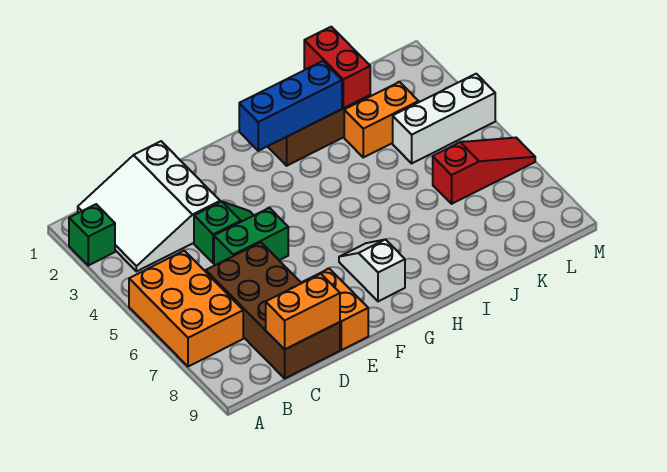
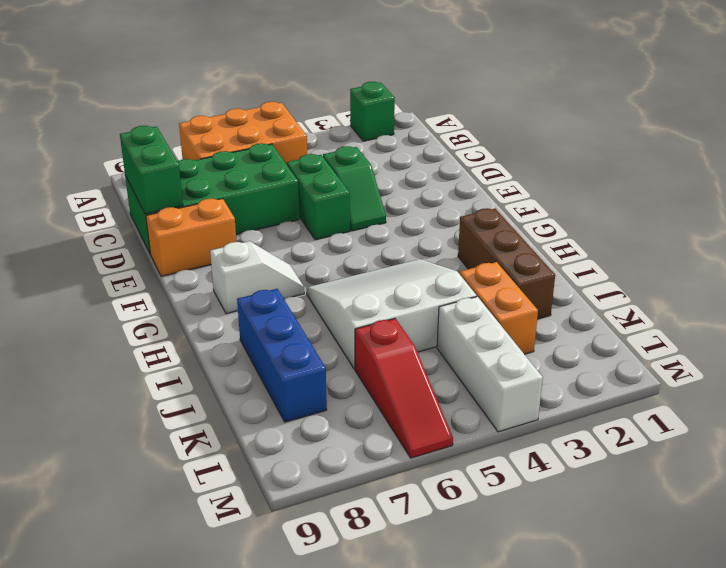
white 3x3 slope [78,141,220,272] -> white 3x3 slope moved to [307,259,477,369]
brown 2x4 brick [206,242,340,378] -> green 2x4 brick [125,143,299,253]
orange 1x2 brick [266,274,340,349] -> green 1x2 brick [120,126,183,214]
blue 1x3 brick [239,61,342,151] -> blue 1x3 brick moved to [237,289,327,422]
red 1x2 brick [304,27,370,108] -> none

